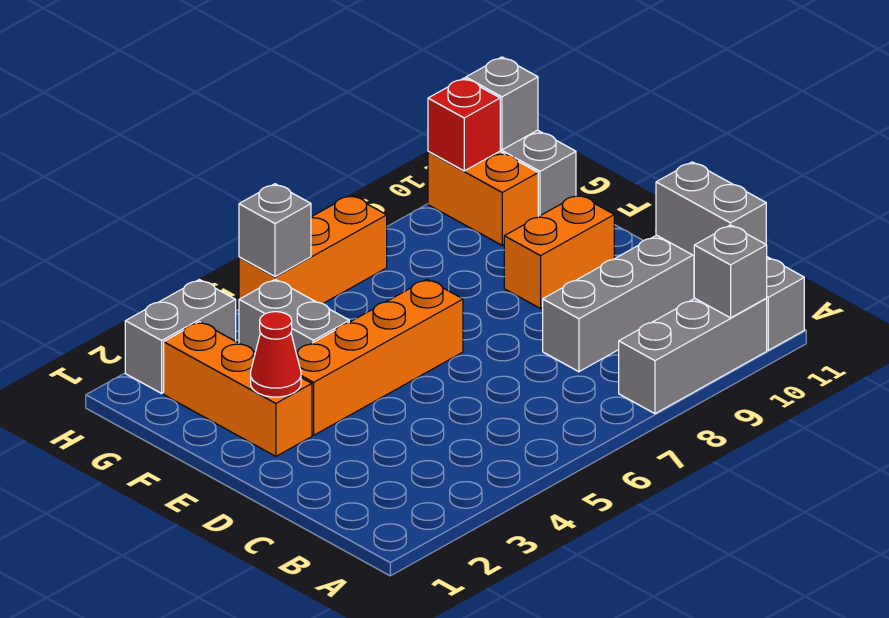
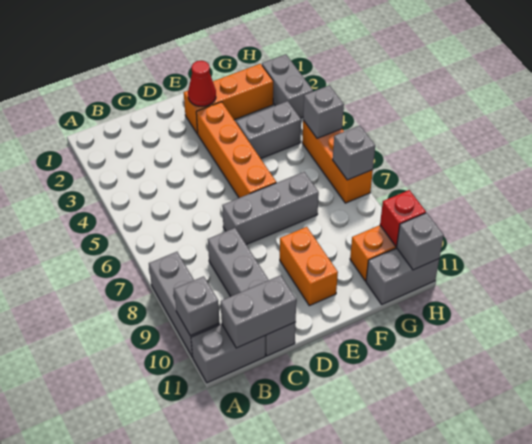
none -> grey 1x3 brick [222,172,319,245]
none -> grey 1x1 brick [333,126,375,180]

